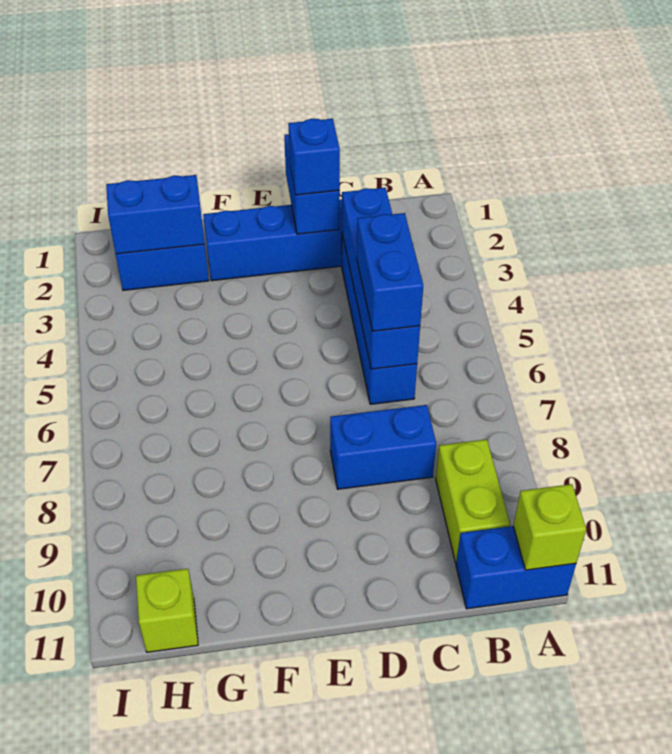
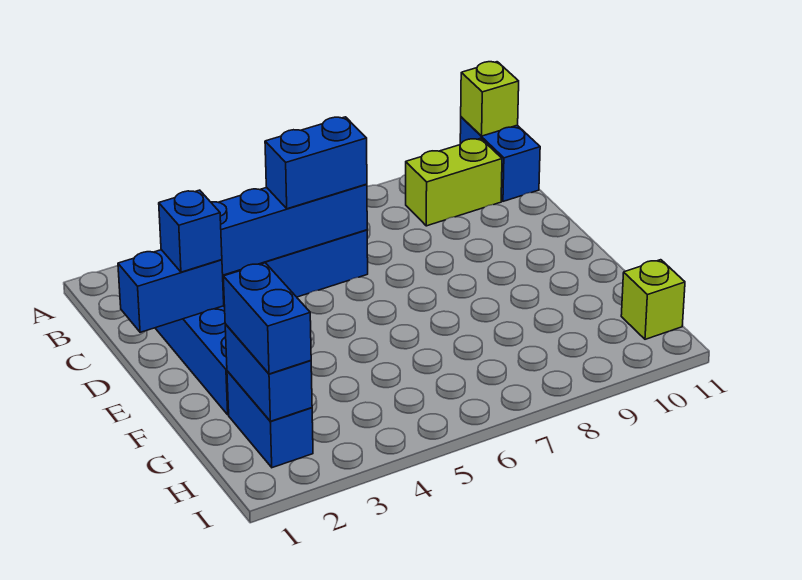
blue 1x2 brick [330,405,436,489] -> blue 1x2 brick moved to [223,263,311,374]

